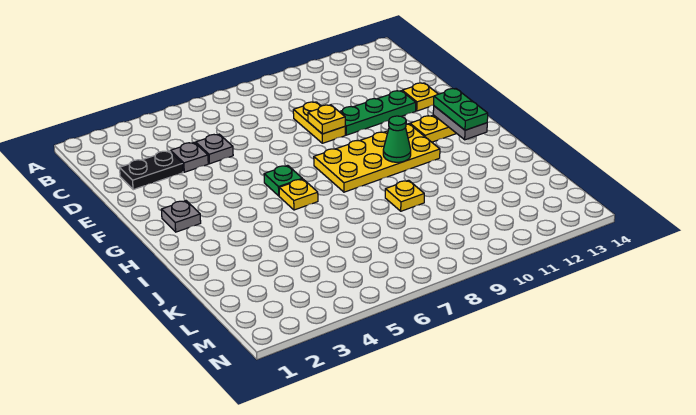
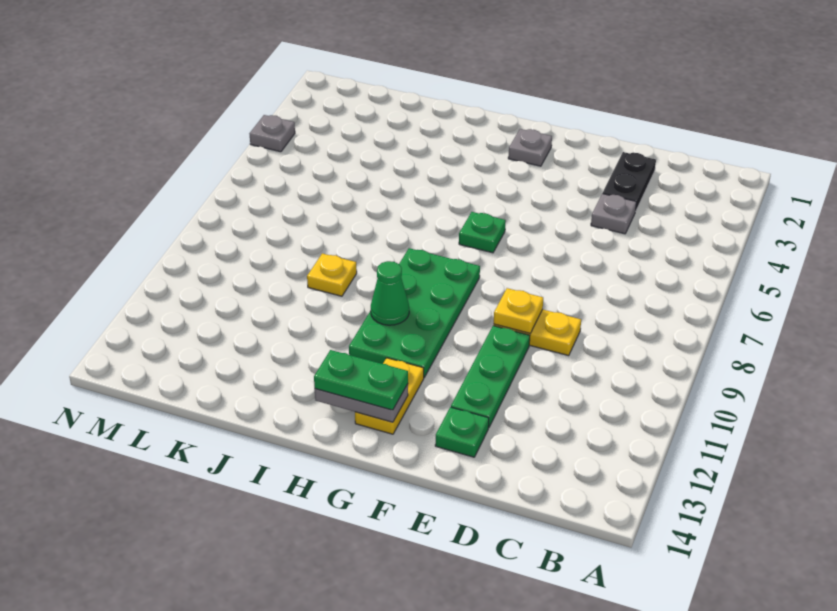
grey 1x1 plate [196,134,233,164] -> grey 1x1 plate moved to [249,115,295,152]
yellow 1x1 plate [402,83,438,111] -> green 1x1 plate [435,407,489,457]
yellow 2x4 plate [314,124,440,192] -> green 2x4 plate [349,248,480,377]
yellow 1x1 plate [279,179,318,210] -> none

